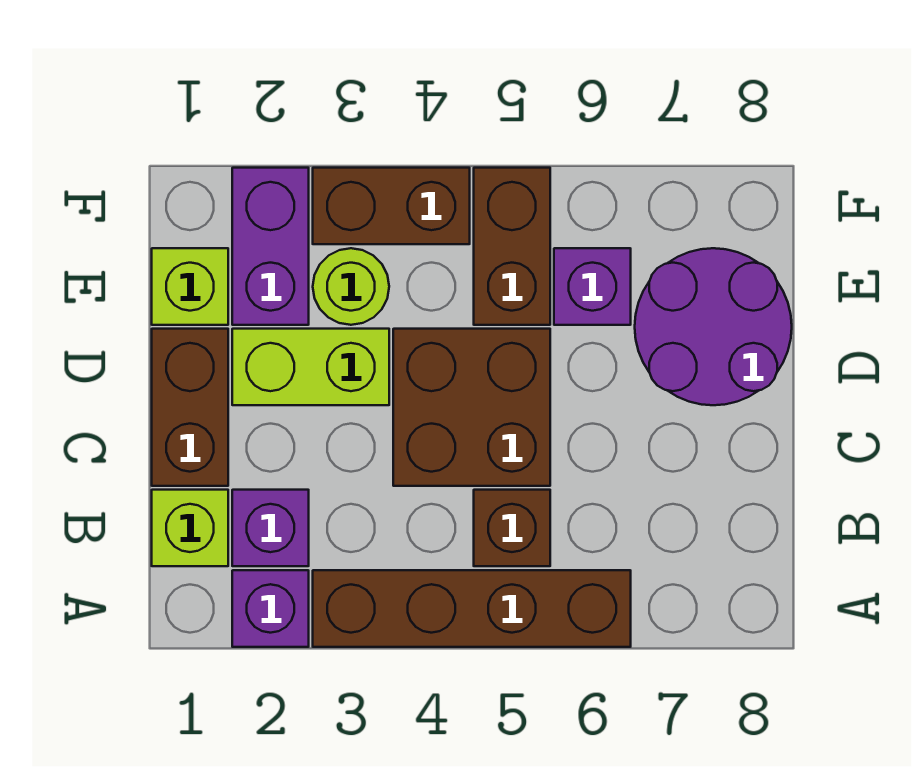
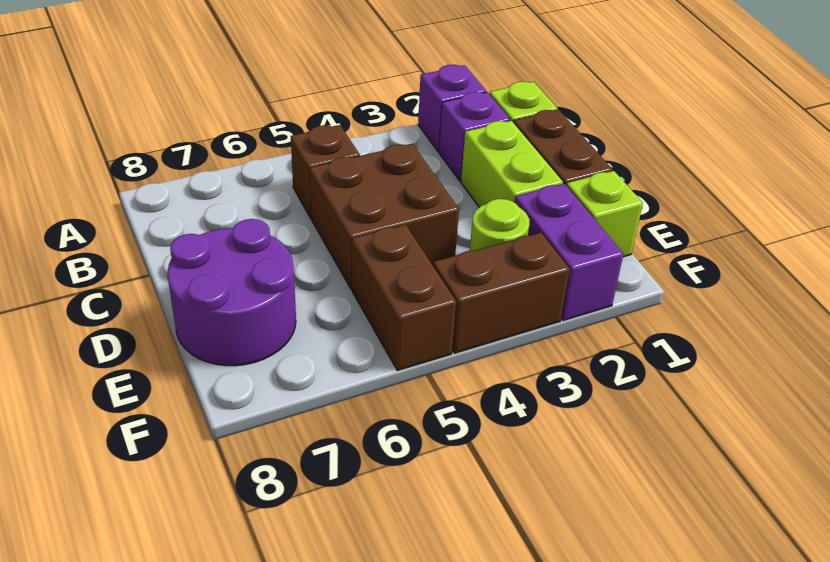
brown 1x4 brick [313,570,631,647] -> none
lime 1x2 brick [232,329,389,405] -> lime 1x2 brick turned to [461,121,563,207]
purple 1x1 brick [554,248,631,325] -> none

